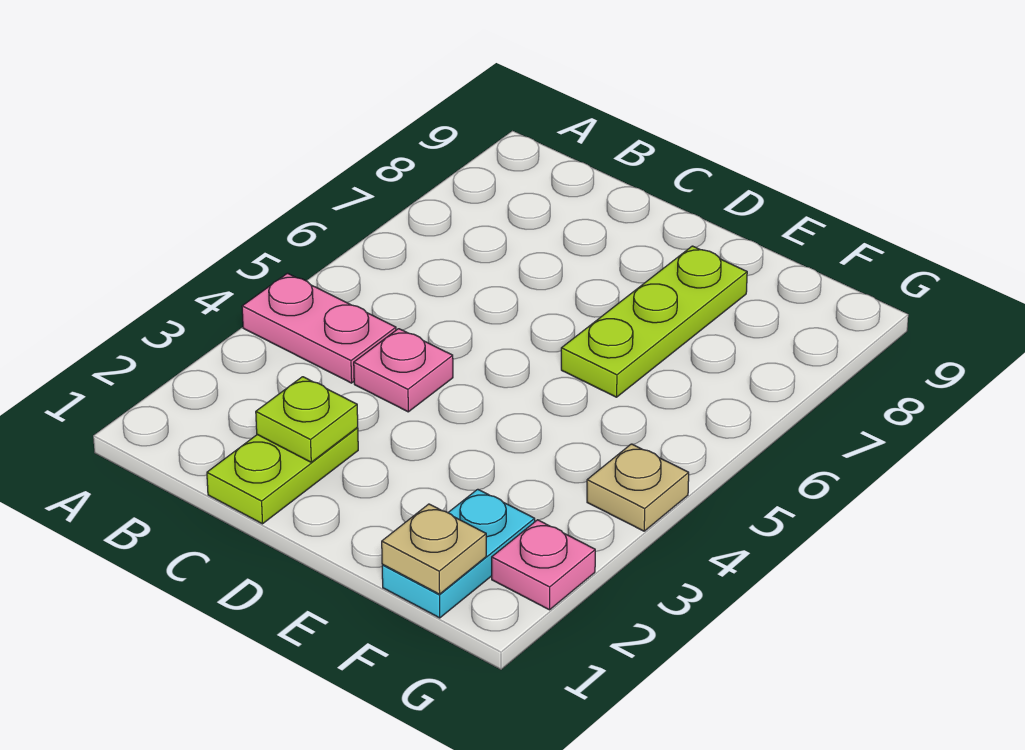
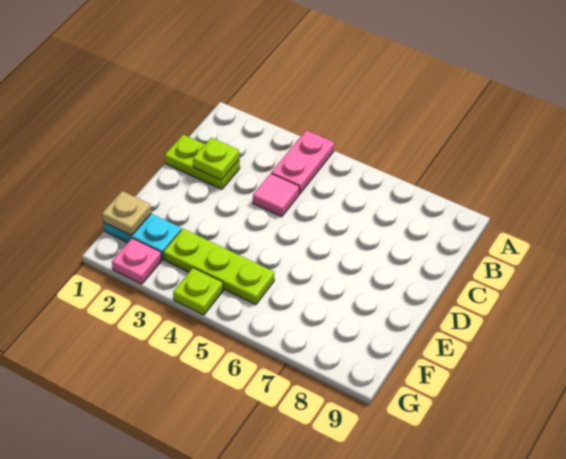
pink 1x1 plate [354,329,453,412] -> pink 1x1 tile [253,173,299,217]
lime 1x3 plate [561,246,747,397] -> lime 1x3 plate moved to [163,229,274,305]
tan 1x1 plate [587,444,689,531] -> lime 1x1 plate [173,268,223,315]

